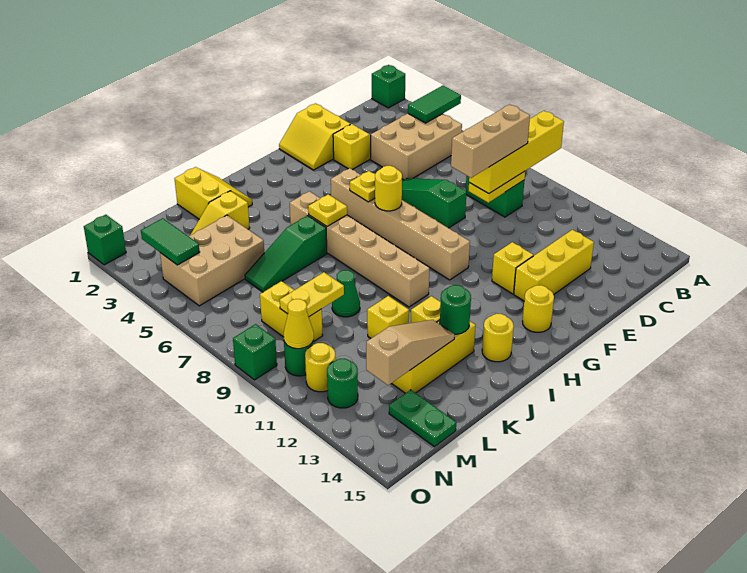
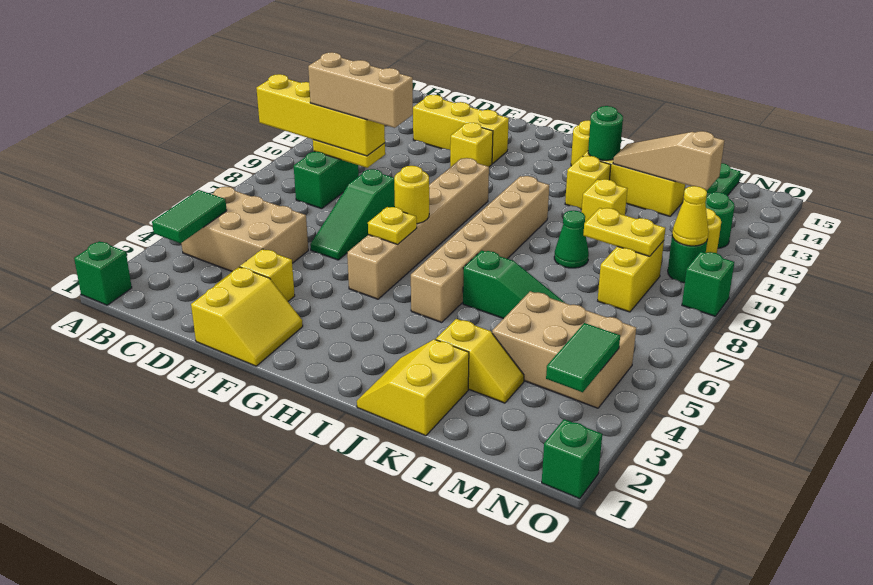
green 1x2 tile [408,85,461,123] -> green 1x2 tile turned to [152,190,227,243]
yellow 1x1 round brick [523,285,554,332] -> none
yellow 1x1 plate [308,194,347,226] -> none

